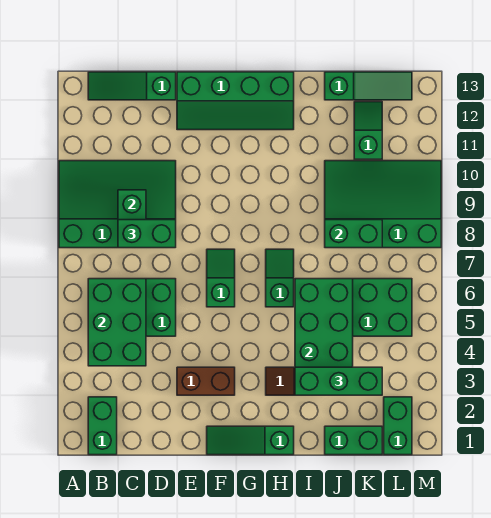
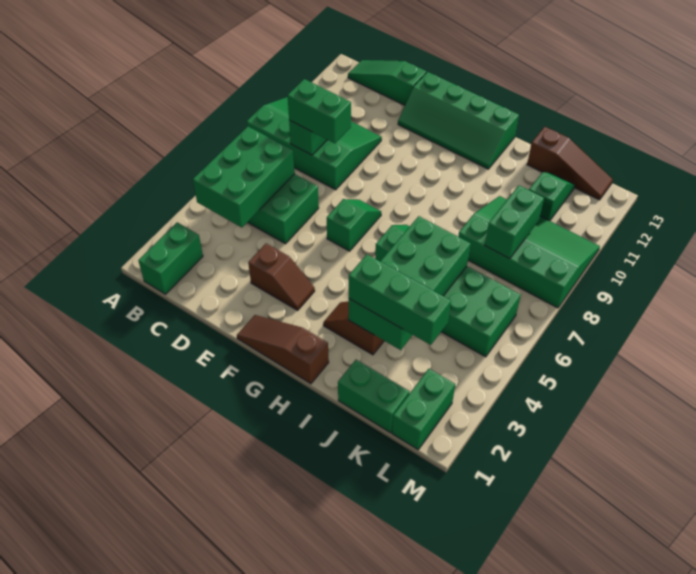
brown 1x2 brick [177,367,235,395] -> brown 1x2 slope [248,243,315,310]
green 1x3 slope [207,426,294,455] -> brown 1x3 slope [237,315,329,384]
green 1x2 brick [325,220,382,248] -> green 1x2 brick turned to [485,186,544,259]
green 1x3 slope [325,72,412,100] -> brown 1x3 slope [527,127,613,200]

